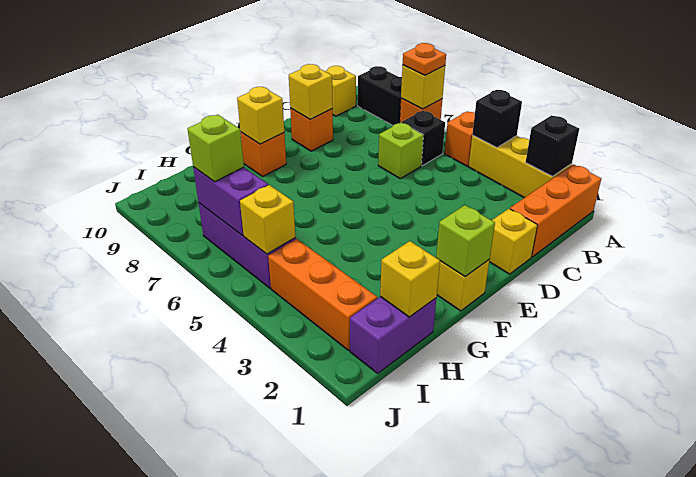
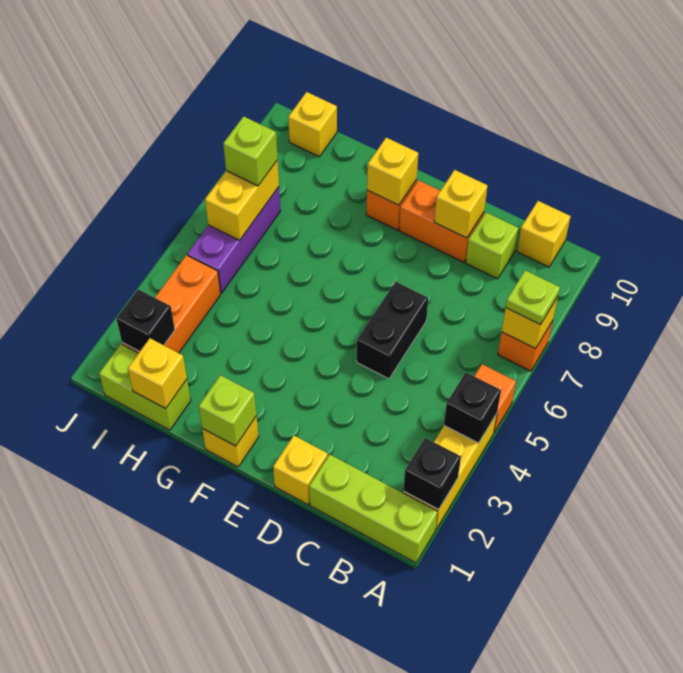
orange 1x3 brick [510,164,601,257] -> lime 1x3 brick [309,454,438,563]
orange 1x1 plate [403,43,446,75] -> lime 1x1 plate [506,270,560,325]
black 1x2 brick [358,66,402,125] -> black 1x2 brick moved to [357,282,428,379]
black 1x1 brick [402,111,445,166] -> black 1x1 brick moved to [116,289,175,352]
lime 1x1 brick [378,123,423,179] -> lime 1x1 brick moved to [466,213,518,279]
orange 1x1 brick [290,108,333,151] -> orange 1x2 brick [399,180,484,262]
purple 1x2 brick [350,297,436,373] -> lime 1x2 brick [99,344,191,430]
yellow 1x1 brick [240,185,295,254] -> yellow 1x1 brick moved to [288,92,337,157]
purple 1x2 brick [193,167,268,236] -> yellow 1x2 brick [205,160,279,240]

